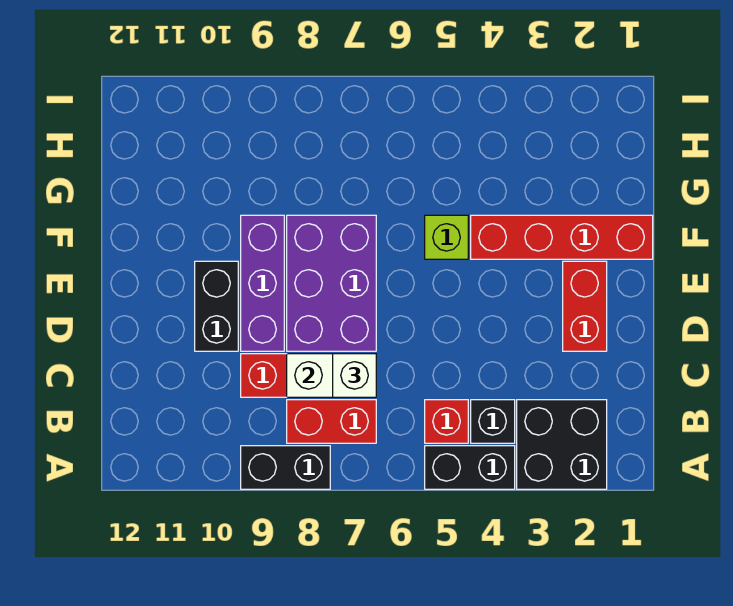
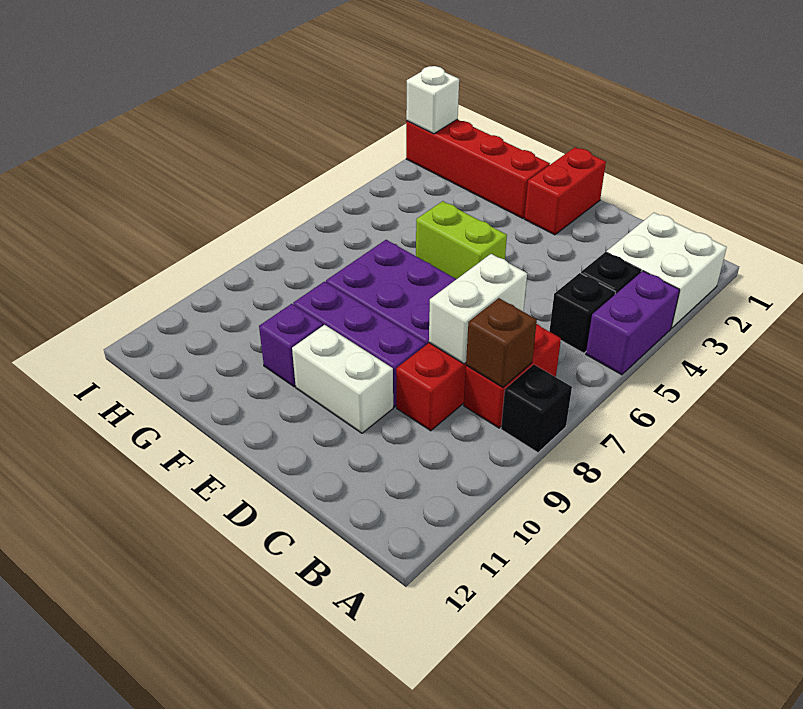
black 2x2 brick [517,400,607,489] -> white 2x2 brick [607,213,727,328]
black 1x2 brick [425,446,515,489] -> purple 1x2 brick [586,271,680,375]
black 1x2 brick [241,446,330,489] -> black 1x1 brick [501,365,572,453]
red 1x1 brick [425,400,468,443] -> black 1x1 brick [549,273,615,353]
none -> brown 1x1 brick [466,298,537,387]
white 1x1 brick [333,354,376,397] -> white 1x1 brick moved to [406,66,459,134]
red 1x2 brick [563,261,607,351] -> red 1x2 brick turned to [525,147,606,235]
black 1x2 brick [195,261,238,351] -> white 1x2 brick [292,325,393,433]
red 1x4 brick [471,215,653,259] -> red 1x4 brick turned to [406,119,550,218]
lime 1x1 brick [425,215,468,259] -> lime 1x2 brick [416,201,507,279]
none -> purple 1x1 brick [259,304,323,387]

